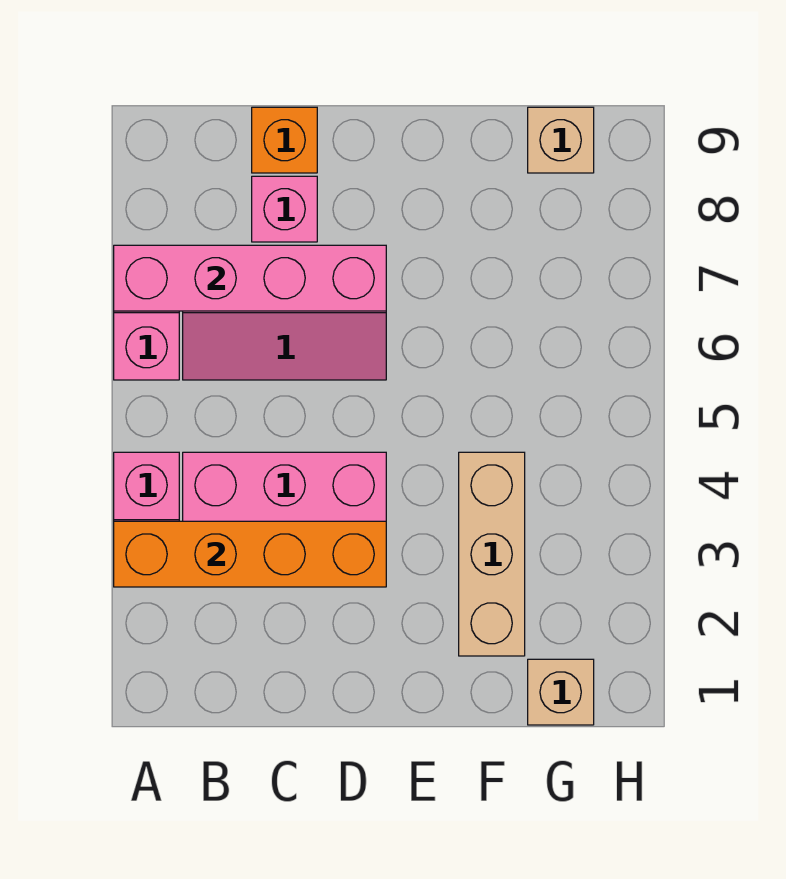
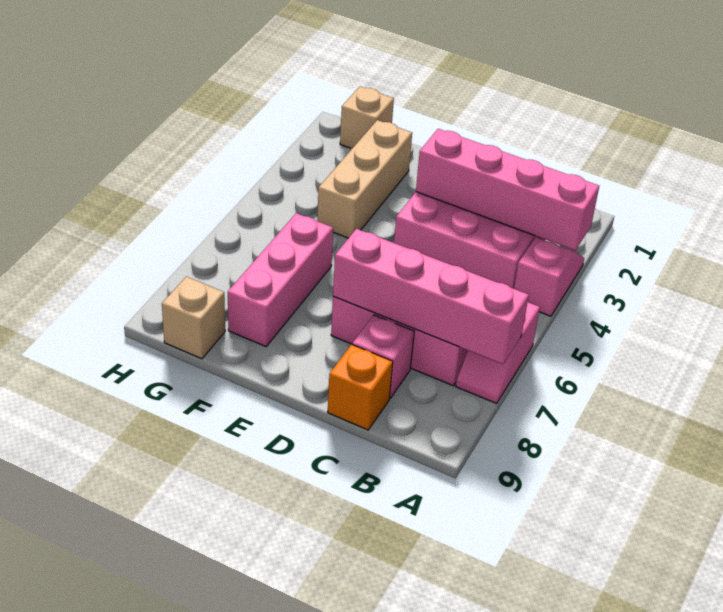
orange 1x4 brick [114,521,386,587] -> pink 1x4 brick [416,129,599,250]
none -> pink 1x3 brick [228,213,333,346]

